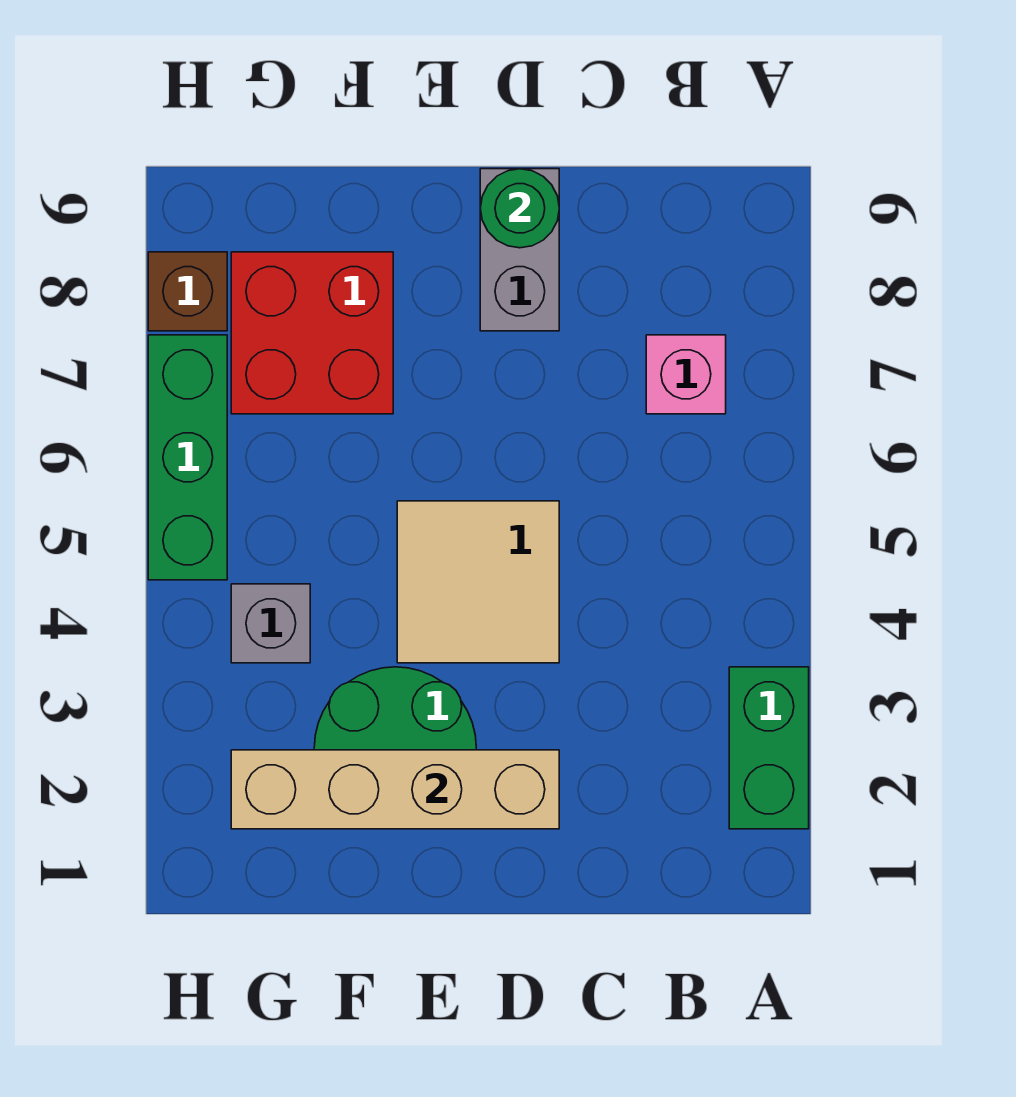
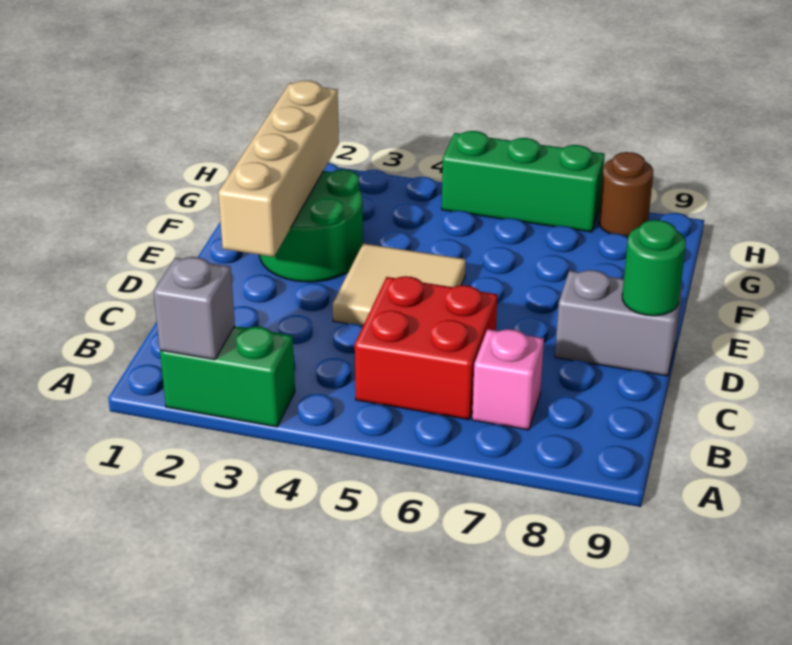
red 2x2 brick [231,252,393,414] -> red 2x2 brick moved to [355,276,497,420]
grey 1x1 brick [231,584,310,663] -> grey 1x1 brick moved to [154,257,235,360]
brown 1x1 brick [148,252,227,331] -> brown 1x1 round brick [599,152,653,237]

